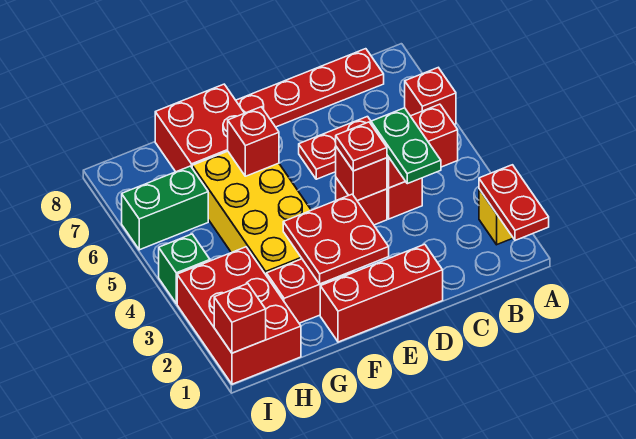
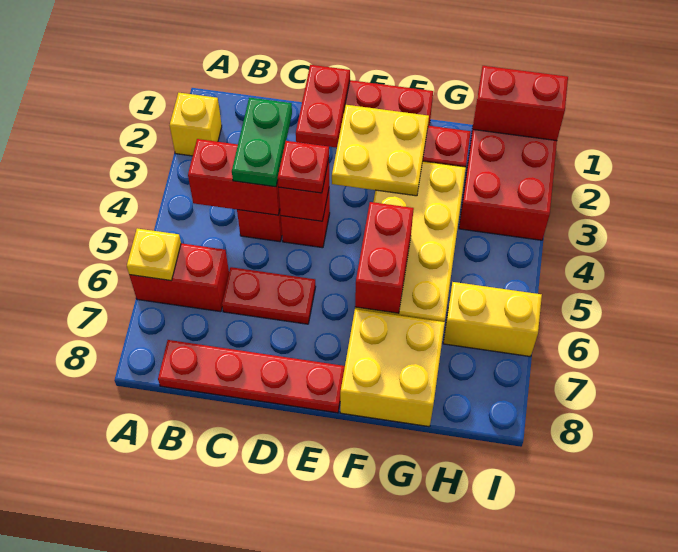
red 1x2 plate [479,165,549,240] -> red 1x2 plate moved to [296,65,350,147]
red 1x1 brick [405,68,456,124] -> red 1x2 brick [129,243,229,312]
none -> yellow 1x1 plate [127,228,181,281]
red 2x2 plate [283,194,389,284] -> yellow 2x2 plate [332,105,429,196]
red 1x1 brick [228,107,279,176] -> red 1x2 brick [355,202,414,313]
red 2x2 brick [155,84,244,172] -> yellow 2x2 brick [340,309,445,427]
green 1x2 brick [122,166,208,250] -> yellow 1x2 brick [443,282,542,357]
red 1x1 brick [214,284,266,353] -> red 1x2 brick [473,66,568,141]
green 1x1 brick [159,234,210,304] -> none

